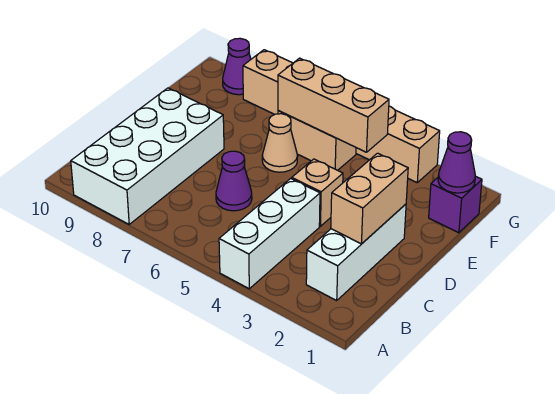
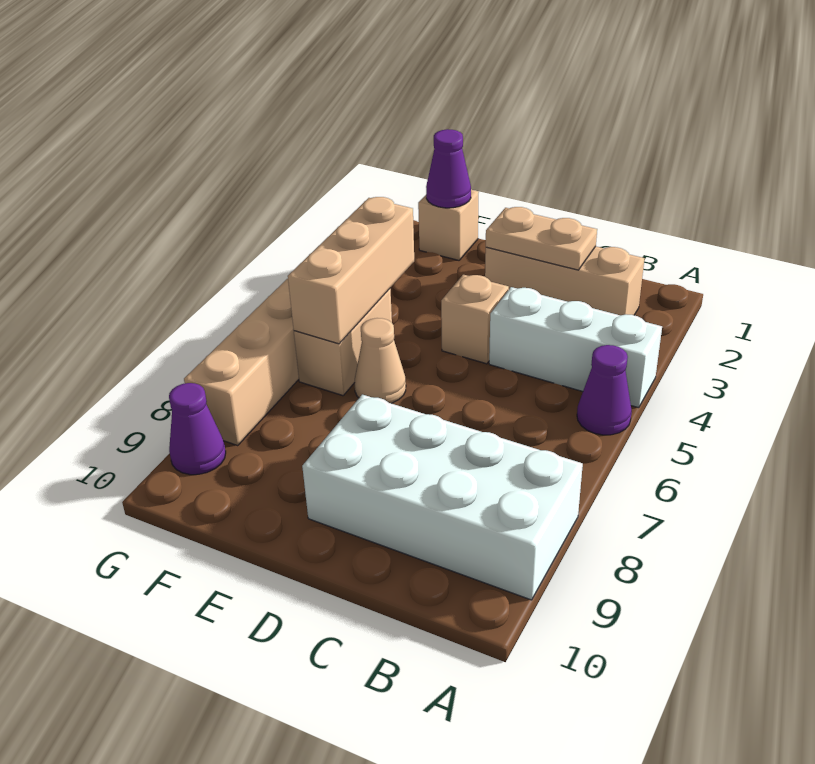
white 1x3 brick [306,204,406,300] -> tan 1x3 brick [485,246,644,315]
tan 1x2 brick [331,153,408,244] -> tan 1x2 plate [486,207,597,270]
purple 1x1 cone [216,151,252,211] -> purple 1x1 cone moved to [577,345,632,435]
purple 1x1 brick [429,176,482,233] -> tan 1x1 brick [418,190,479,260]

